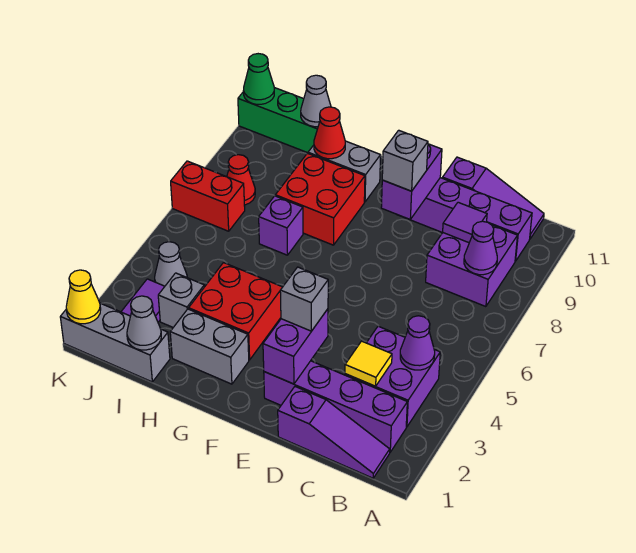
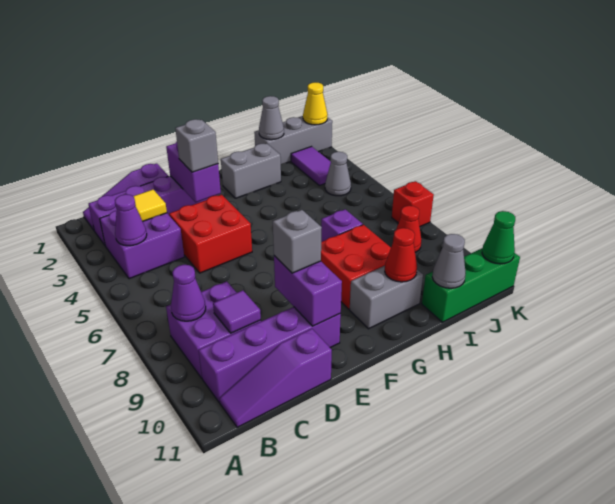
red 2x2 brick [189,263,282,360] -> red 2x2 brick moved to [169,195,252,273]
grey 1x1 brick [158,273,204,327] -> none
red 1x2 brick [171,161,245,231] -> red 1x1 brick [392,181,434,226]

